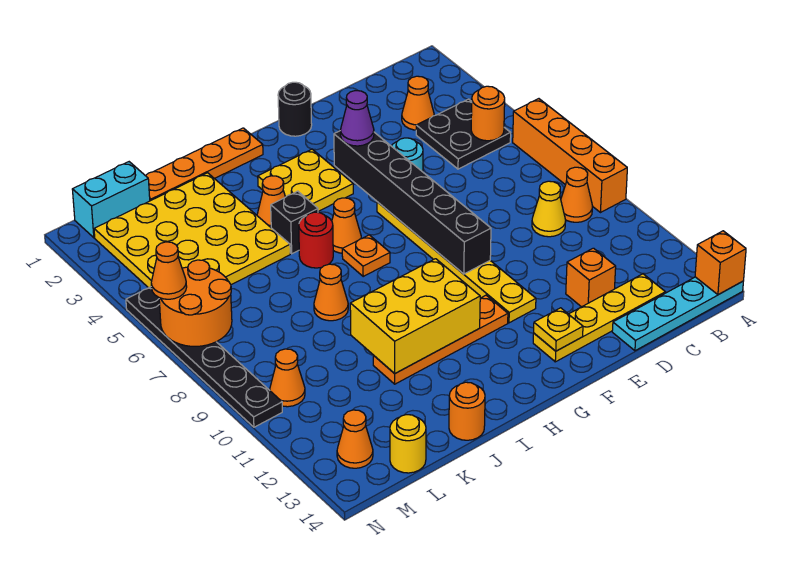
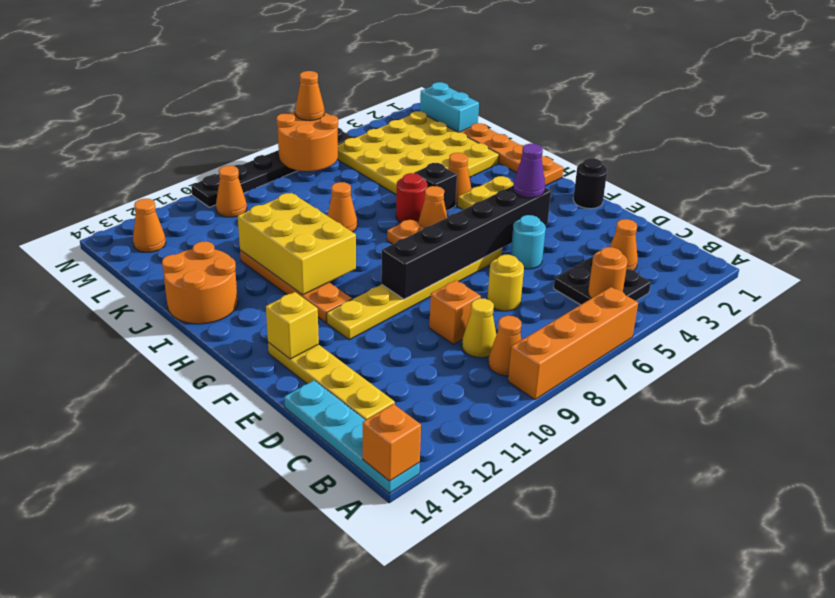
orange 1x1 brick [566,248,616,307] -> orange 1x1 brick moved to [429,280,481,344]
yellow 1x1 plate [534,308,583,351] -> yellow 1x1 brick [266,292,319,359]
orange 1x1 round brick [449,382,485,440] -> orange 2x2 round brick [162,242,238,324]
yellow 1x1 round brick [390,415,426,473] -> yellow 1x1 round brick moved to [488,255,524,311]

